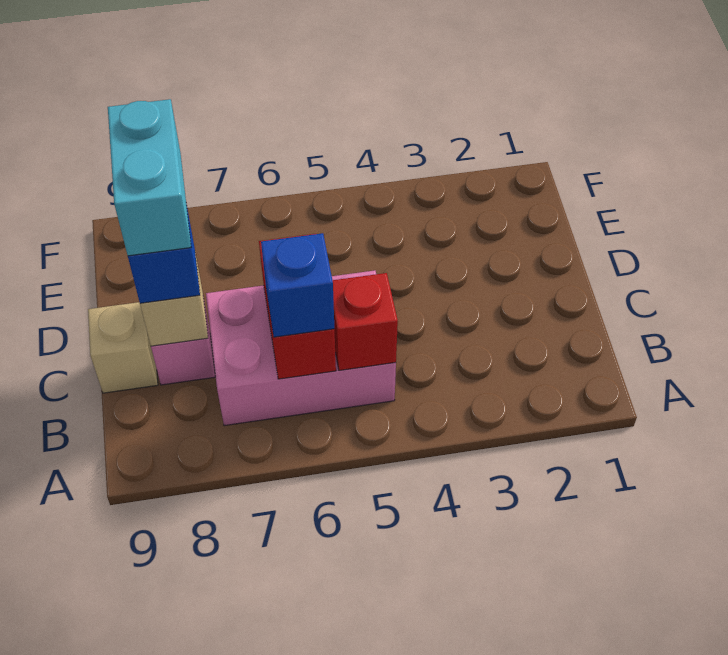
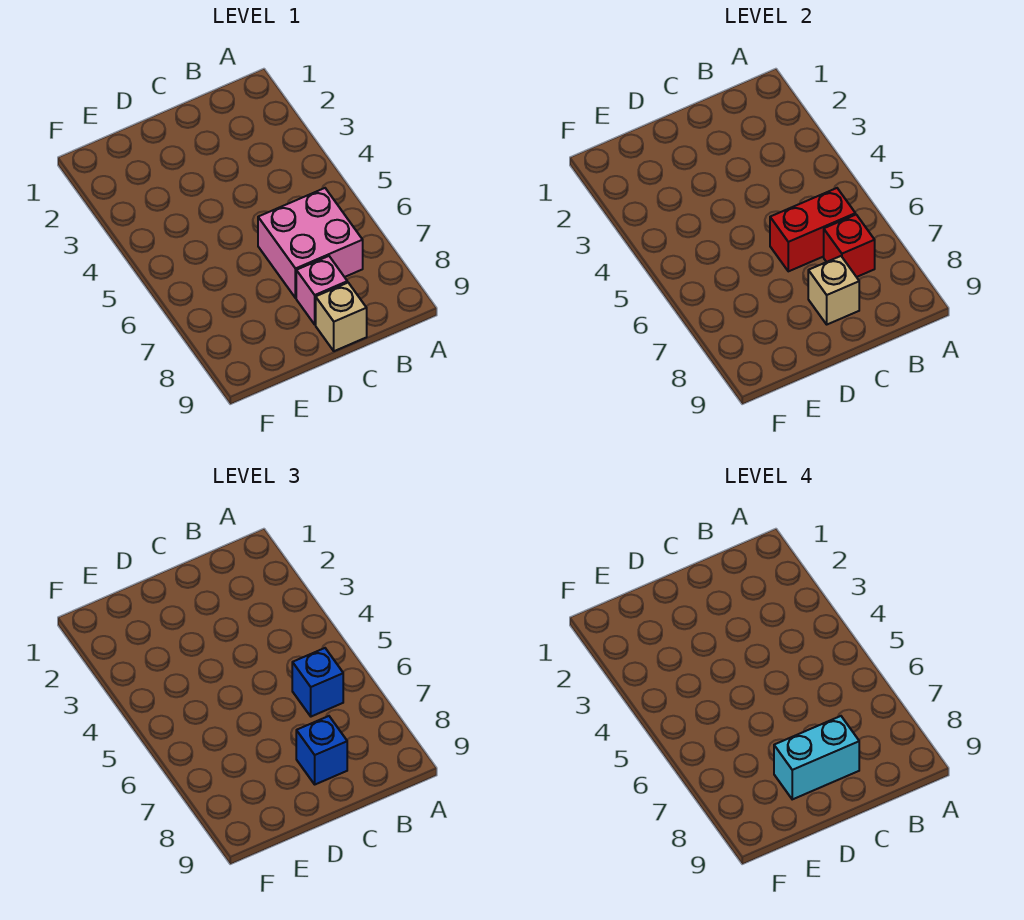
pink 2x3 brick [206,270,396,426] -> pink 2x2 brick [258,188,363,298]
red 1x1 brick [333,273,398,370] -> red 1x1 brick moved to [824,215,875,277]

